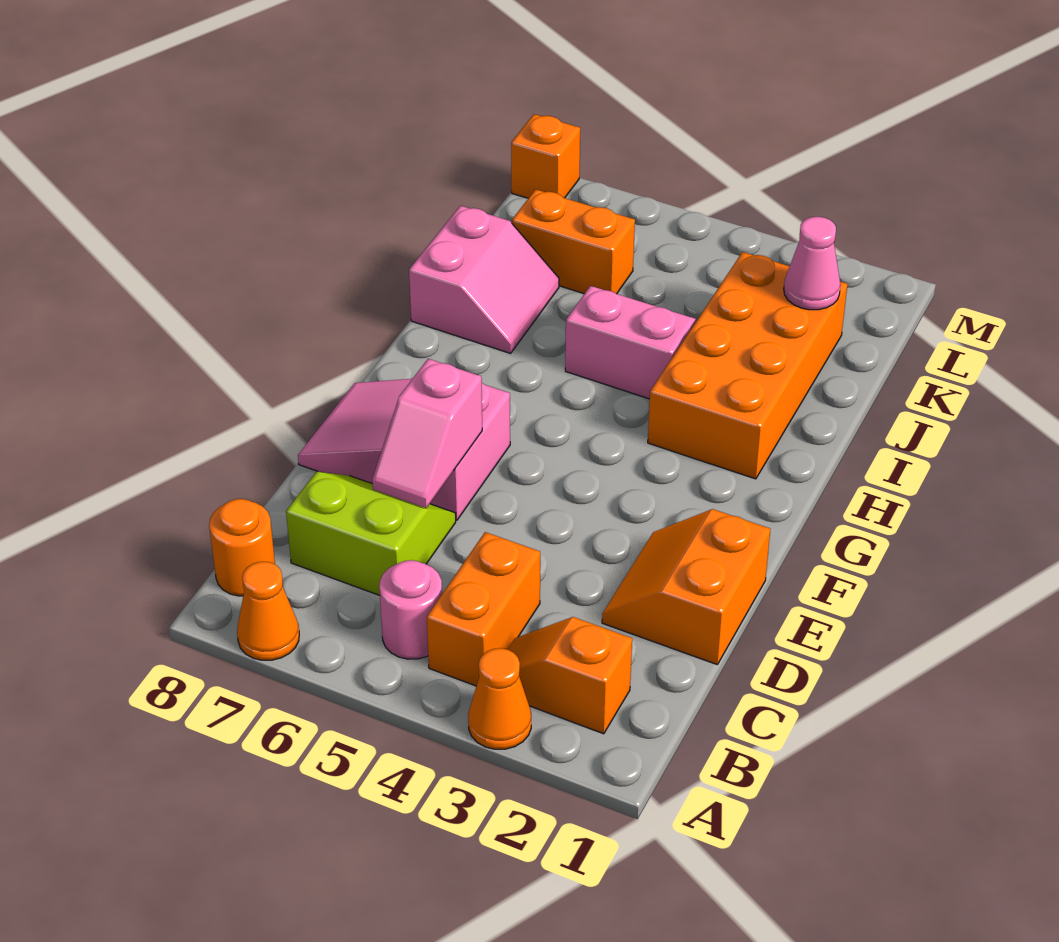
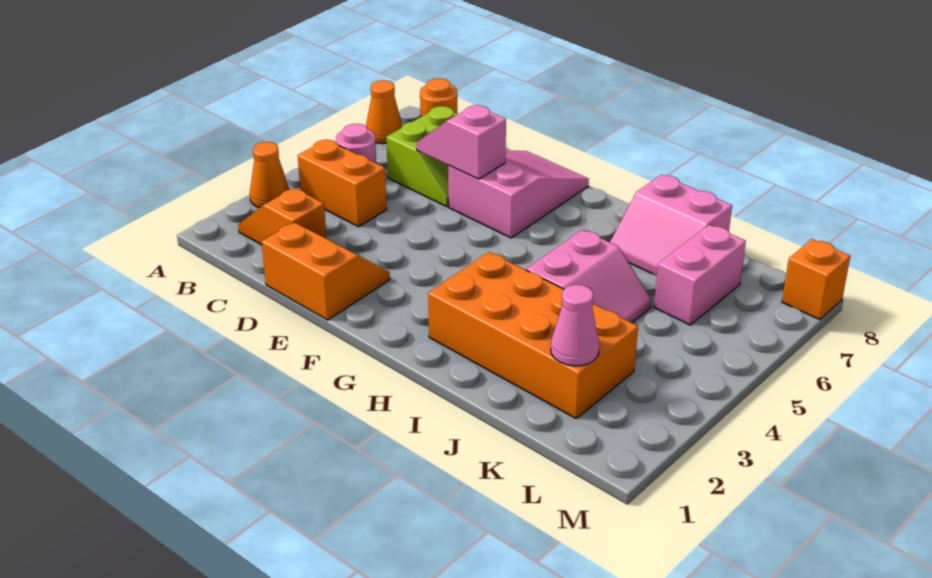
orange 1x2 slope [507,617,632,734] -> orange 1x2 slope turned to [238,188,326,245]
orange 1x2 brick [512,189,635,294] -> pink 1x2 brick [654,225,746,325]

